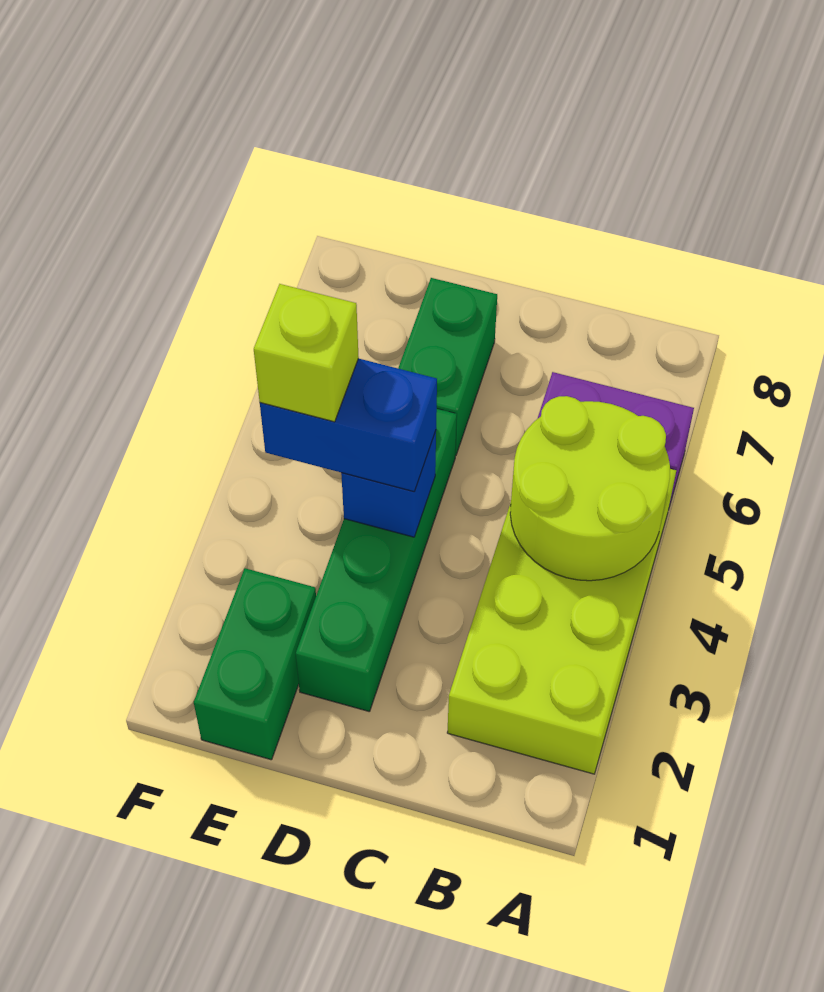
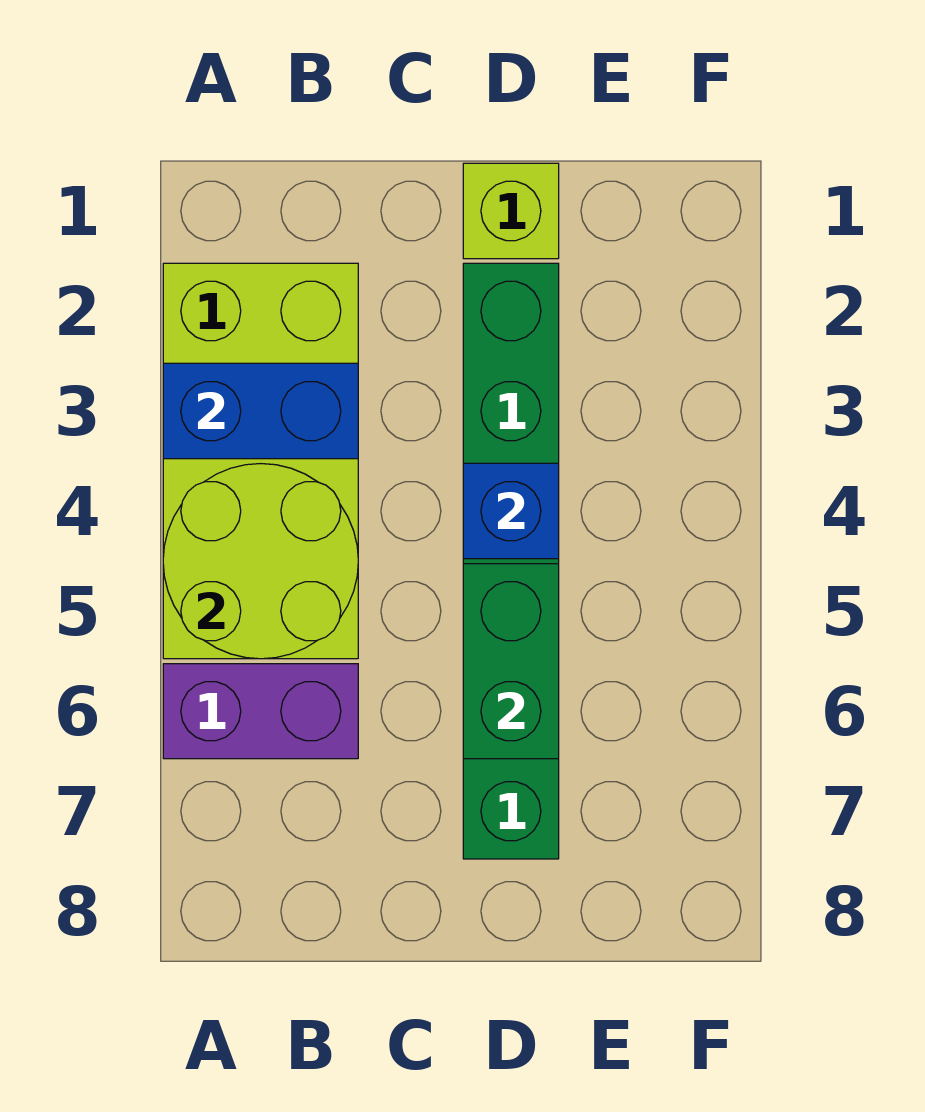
blue 1x2 brick [260,358,437,492] -> blue 1x2 brick moved to [163,363,358,459]
green 1x2 brick [194,568,316,760] -> green 1x2 brick moved to [463,564,559,759]
lime 1x1 brick [254,284,359,422] -> lime 1x1 brick moved to [463,163,559,259]

